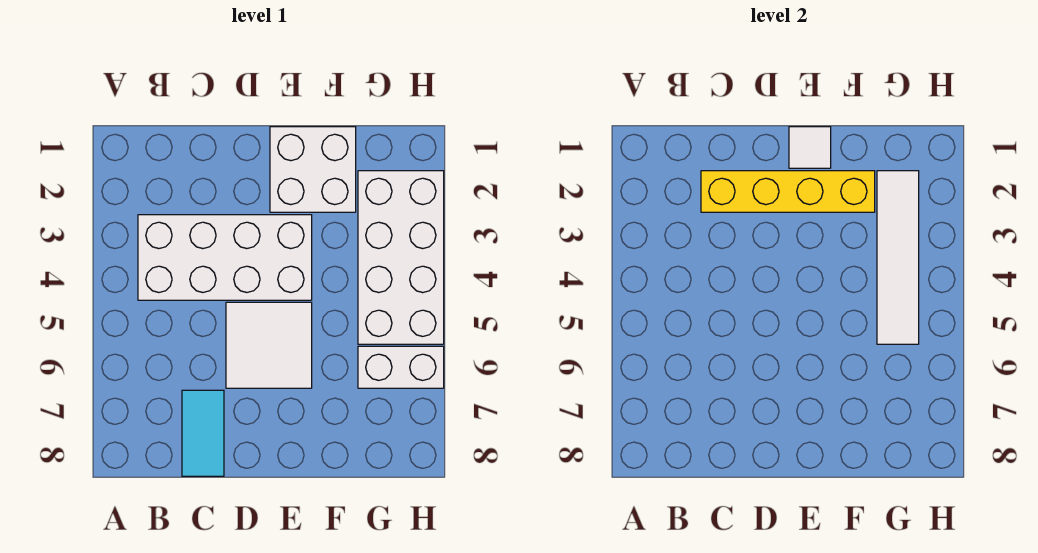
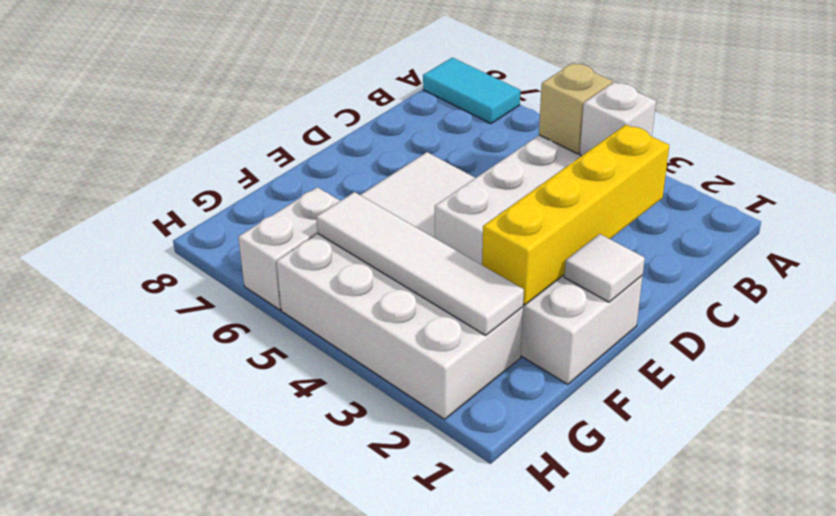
none -> white 1x1 brick [580,82,656,156]
none -> tan 1x1 brick [539,63,613,154]
cyan 1x2 tile [182,390,224,476] -> cyan 1x2 tile moved to [423,58,520,124]

